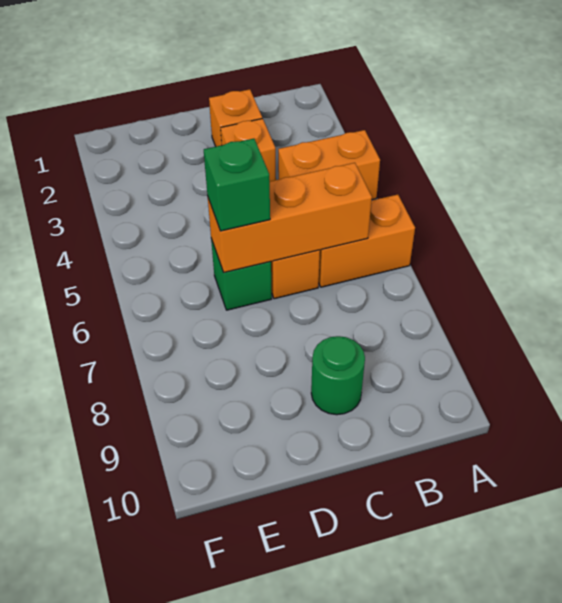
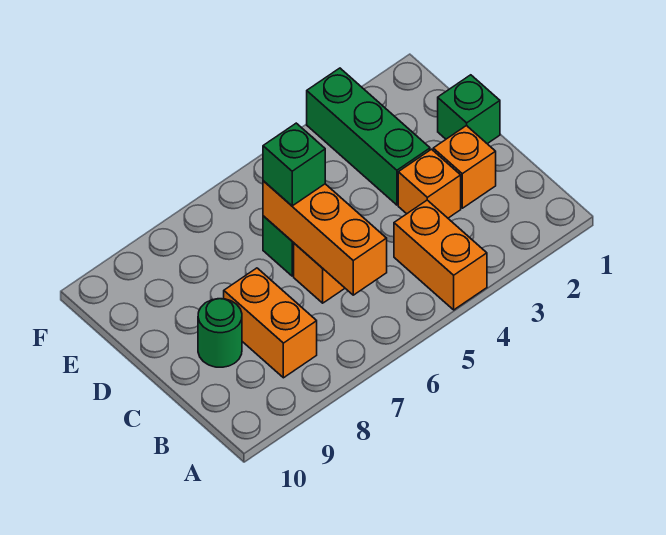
orange 1x2 brick [319,195,415,287] -> orange 1x2 brick moved to [224,268,317,378]
none -> green 1x1 brick [438,75,500,144]
none -> green 1x3 brick [307,68,430,205]

